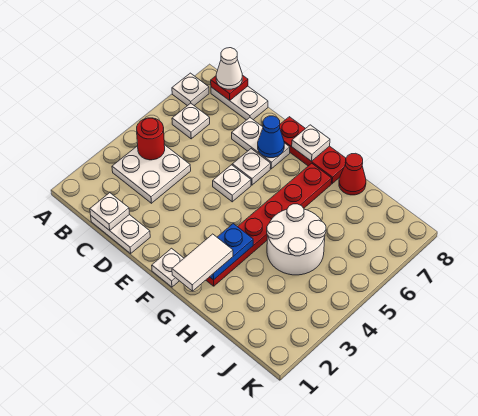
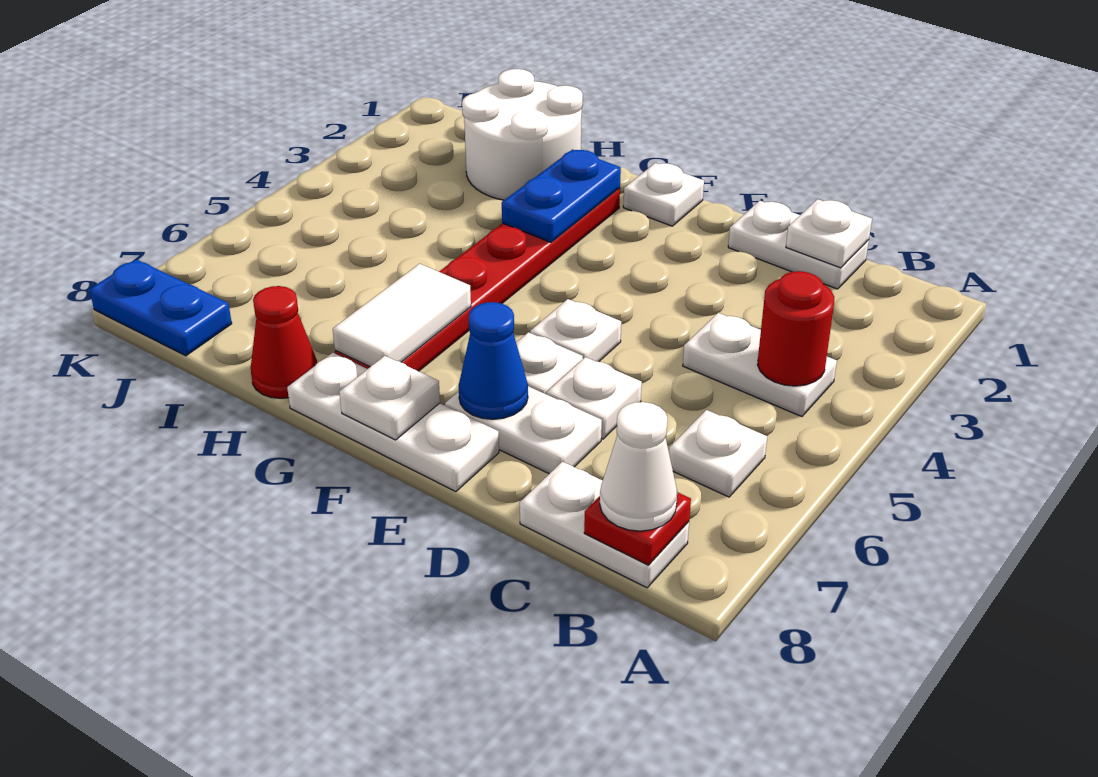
white 1x1 plate [172,73,209,106] -> white 1x1 plate moved to [547,357,642,439]
white 2x2 plate [112,145,191,203] -> white 1x2 plate [683,313,837,417]
red 1x3 plate [280,117,346,184] -> white 1x3 plate [287,353,499,492]
white 1x2 tile [172,234,233,291] -> white 1x2 tile moved to [333,264,471,367]
white 2x2 round brick [267,204,326,275] -> white 2x2 round brick moved to [462,69,583,200]
none -> blue 1x2 plate [89,259,232,356]

